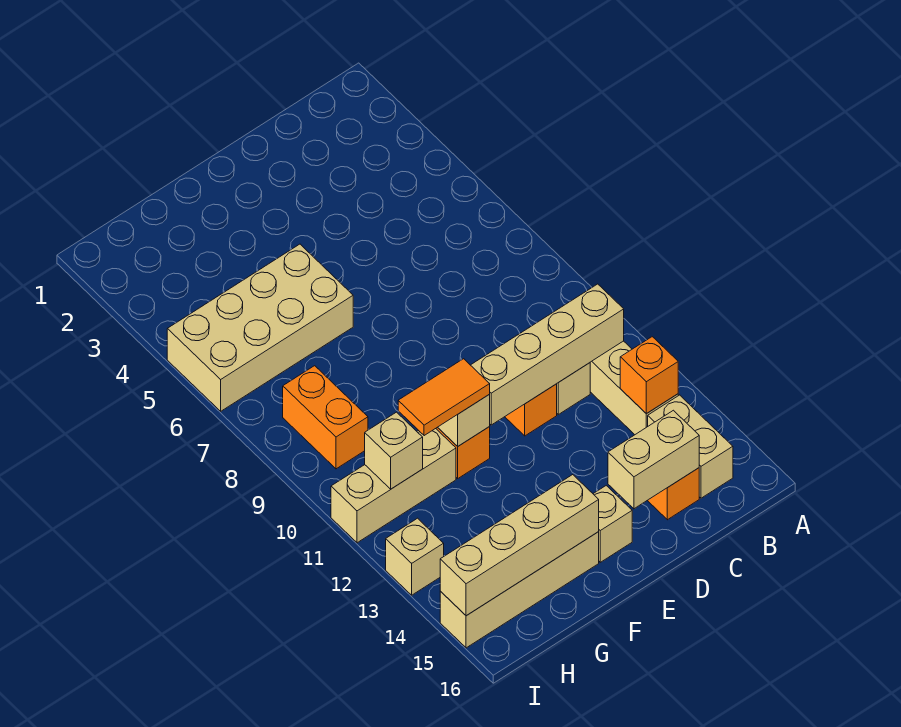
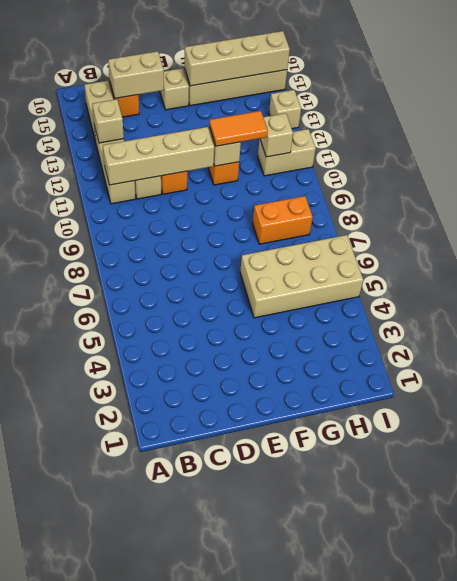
orange 1x1 brick [620,337,678,414] -> tan 1x1 brick [92,99,124,143]
tan 1x3 brick [331,429,456,543] -> tan 1x2 brick [258,129,316,176]
orange 1x2 brick [283,366,368,469] -> orange 1x2 brick turned to [253,196,313,244]

